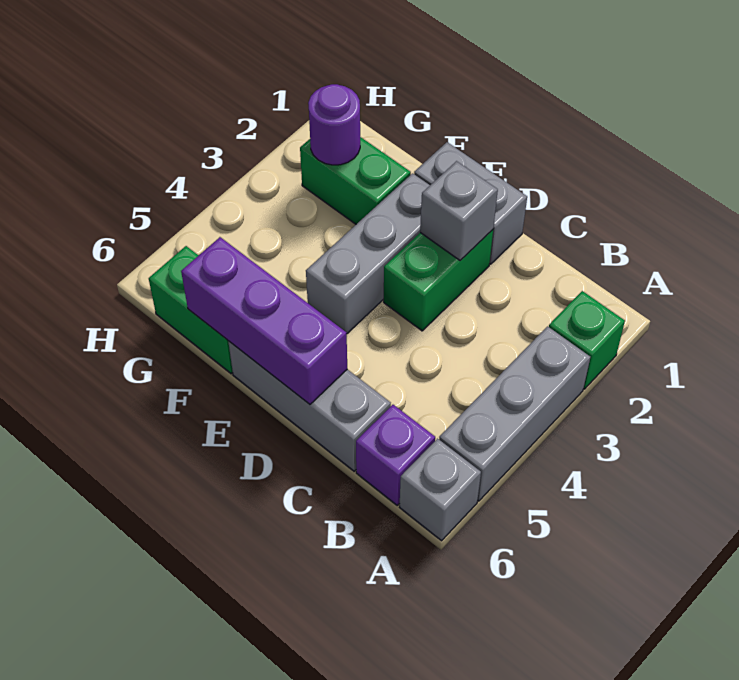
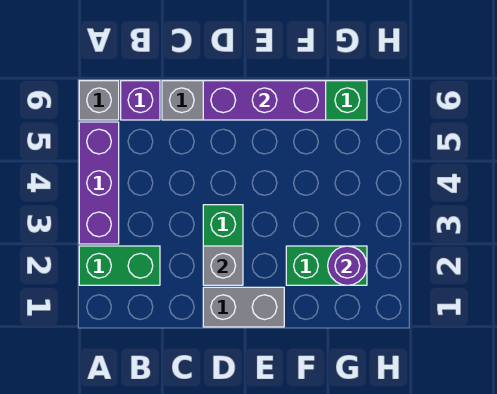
green 1x1 brick [549,291,625,389] -> green 1x2 brick [79,246,160,285]
grey 1x3 brick [439,326,590,501] -> purple 1x3 brick [79,122,119,244]
grey 1x3 brick [306,173,430,334] -> none

